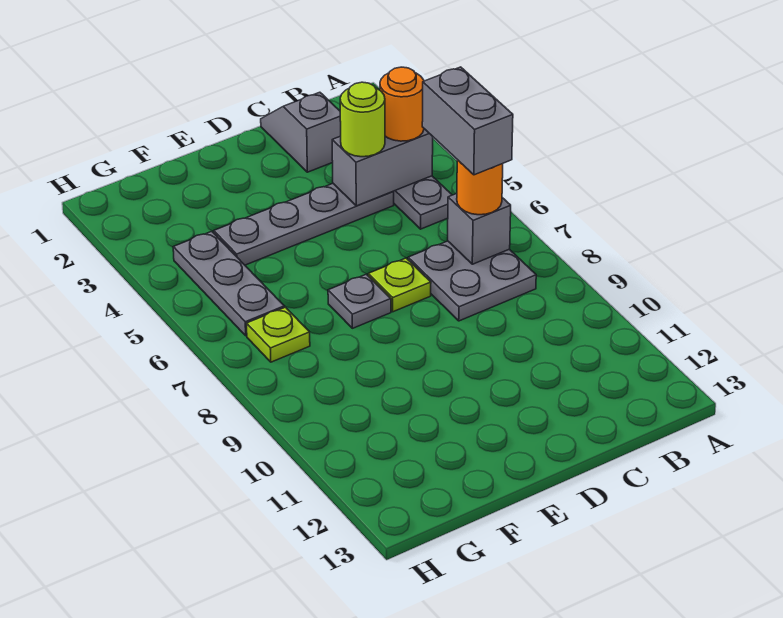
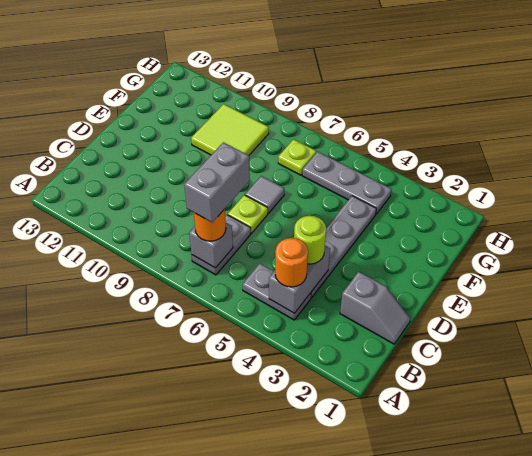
grey 1x2 brick [422,67,513,175] -> grey 1x2 brick turned to [184,142,250,222]
grey 2x2 plate [408,241,536,321] -> grey 1x2 plate [192,215,251,275]
grey 1x1 plate [328,274,391,328] -> grey 1x1 tile [245,176,284,213]
none -> lime 2x2 tile [191,104,269,155]

